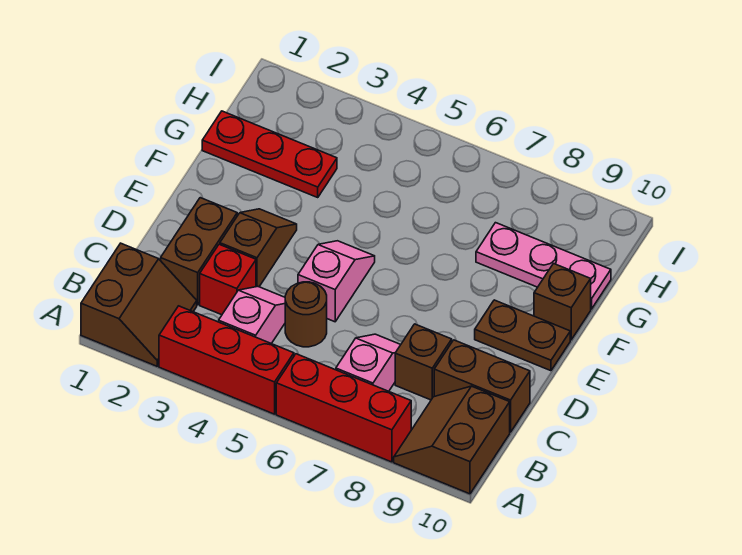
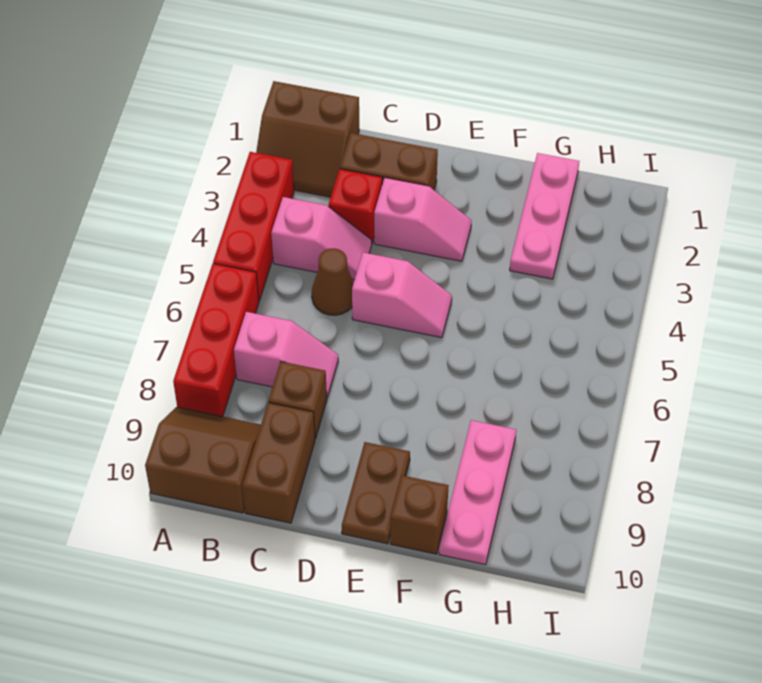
brown 1x1 round brick [285,282,327,347] -> brown 1x1 cone [312,248,354,315]
brown 1x2 slope [220,209,297,287] -> pink 1x2 slope [374,178,472,261]
red 1x3 plate [202,111,337,197] -> pink 1x3 plate [510,153,579,279]

